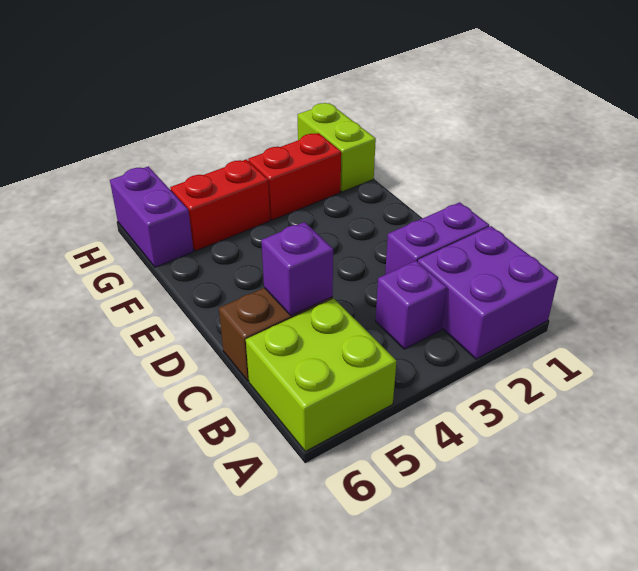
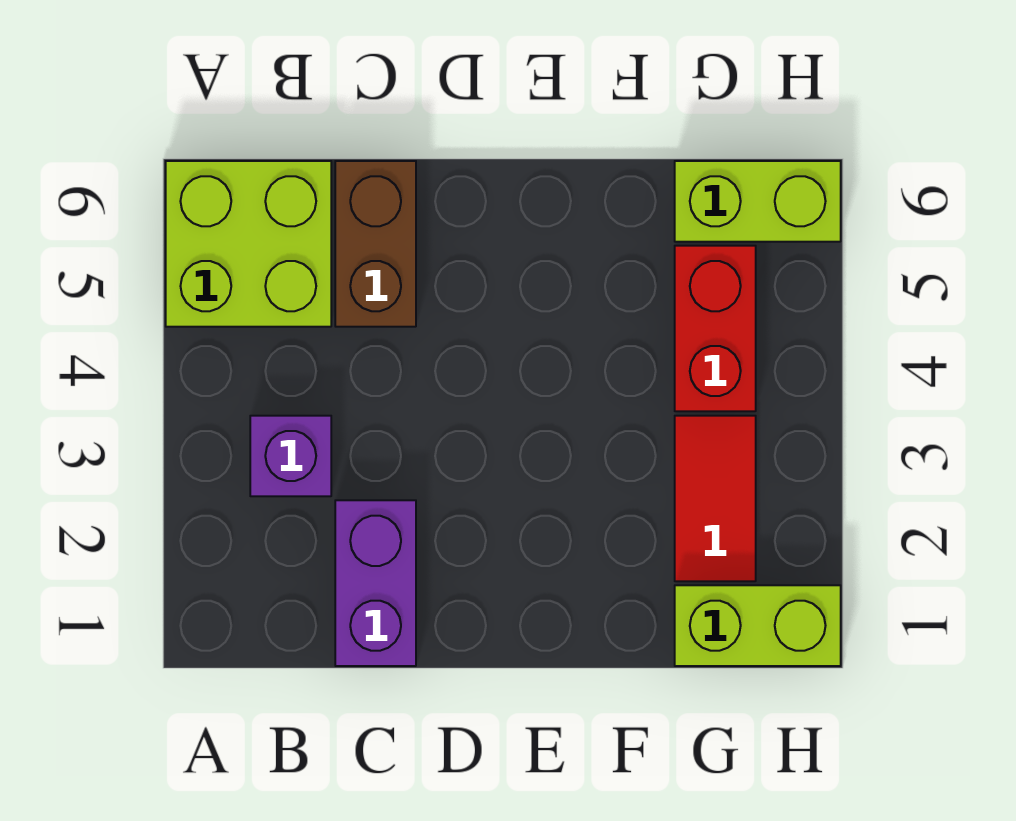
purple 2x2 brick [418,226,558,359] -> none
purple 1x1 brick [261,222,333,315] -> none
red 1x2 brick [248,133,341,220] -> red 1x2 tile [675,416,756,581]
purple 1x2 brick [110,166,194,267] -> lime 1x2 brick [675,161,841,242]

